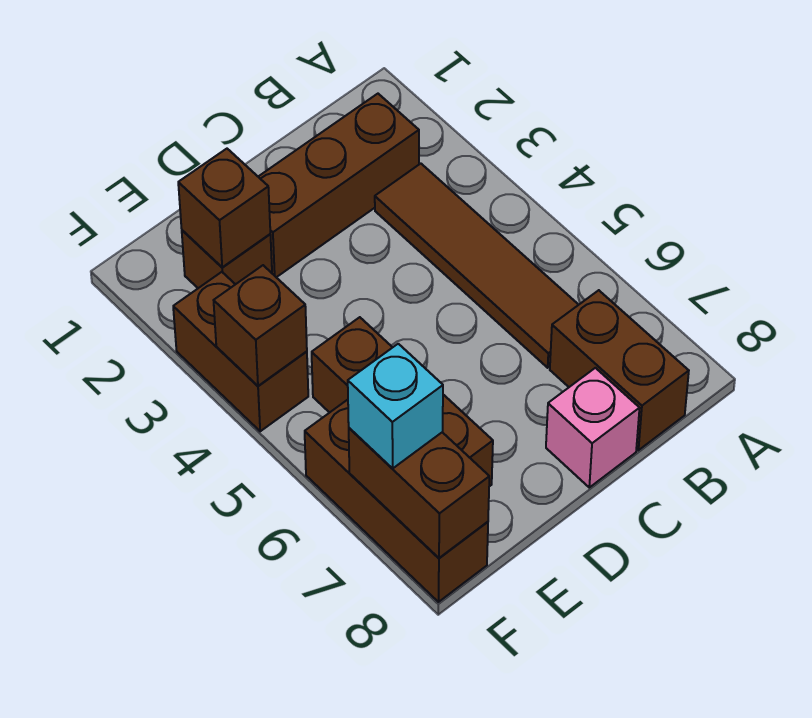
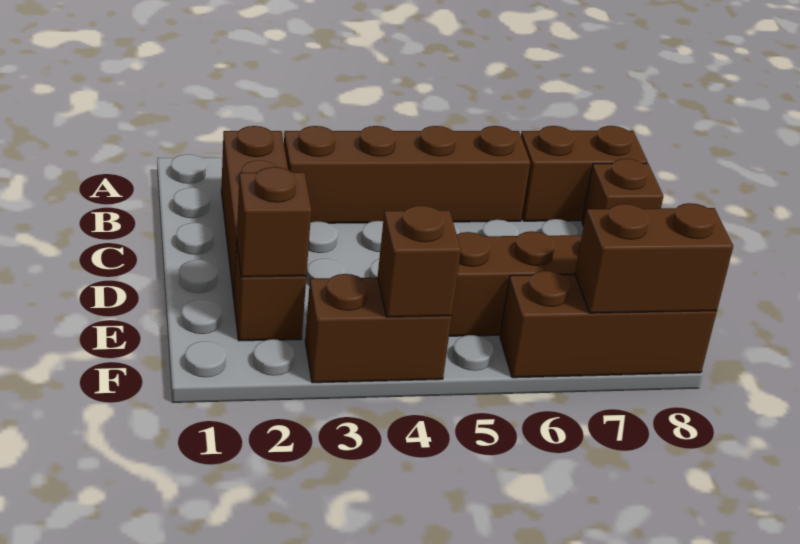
brown 1x4 tile [375,164,578,368] -> brown 1x4 brick [284,126,530,223]
pink 1x1 brick [546,368,640,487] -> brown 1x1 brick [582,159,663,226]
cyan 1x1 brick [348,344,443,469] -> none

